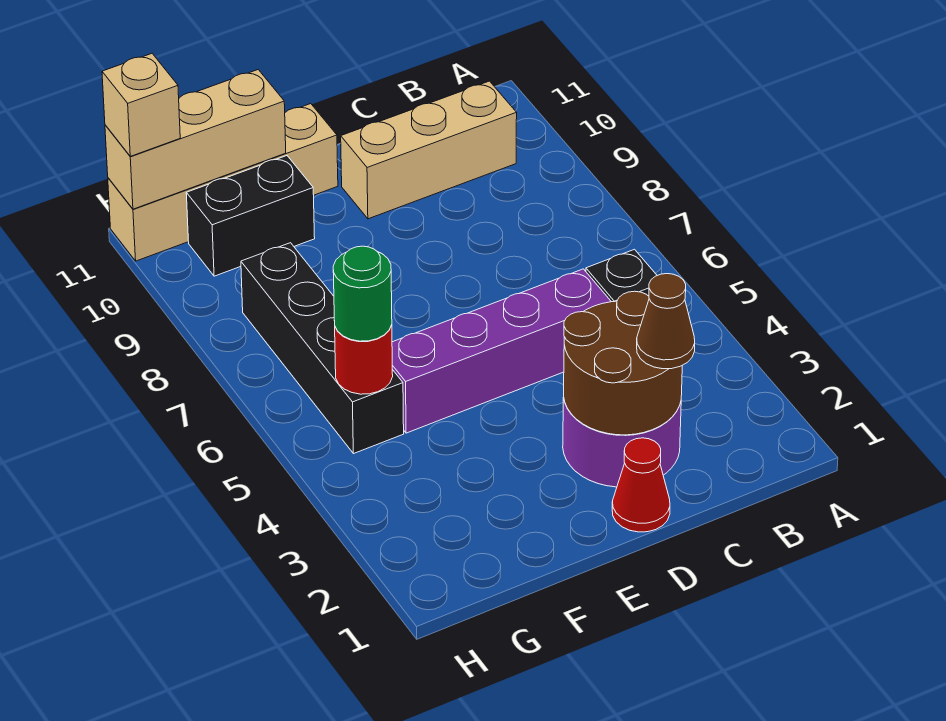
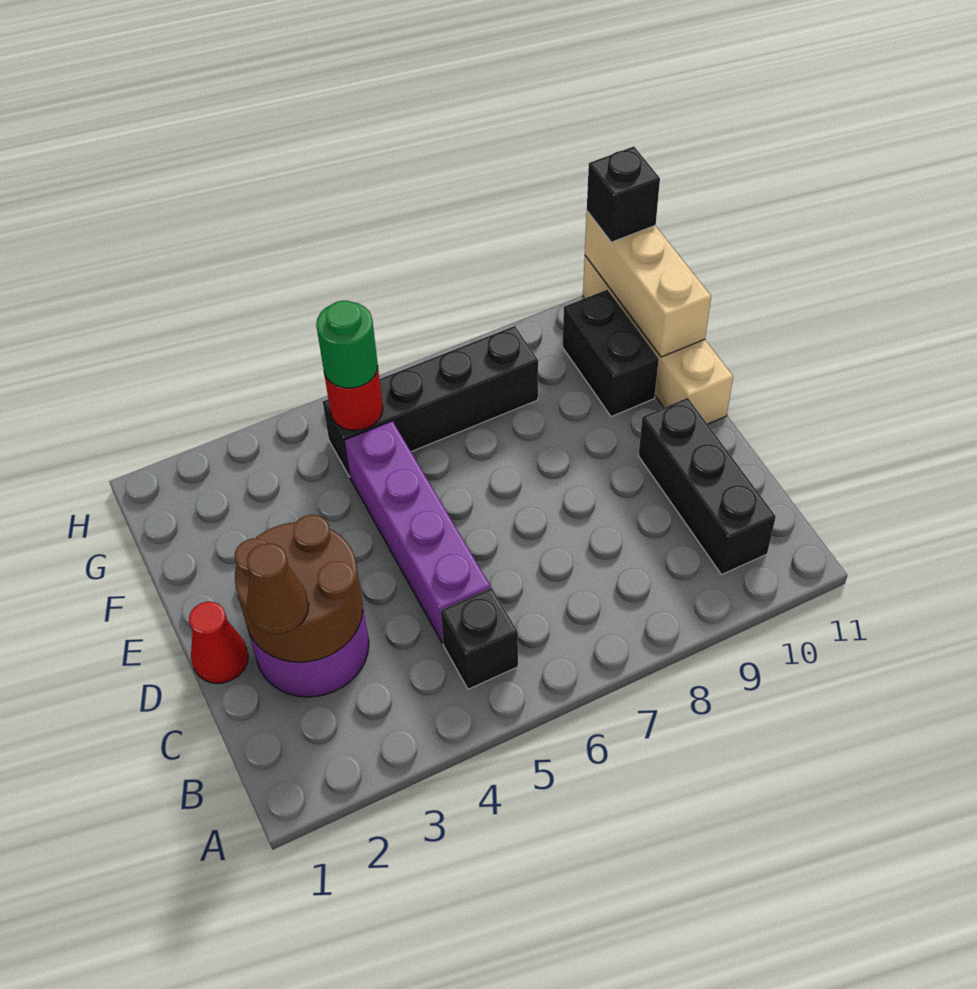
tan 1x3 brick [341,81,517,219] -> black 1x3 brick [638,398,776,574]
tan 1x1 brick [102,54,180,156] -> black 1x1 brick [587,146,660,242]

